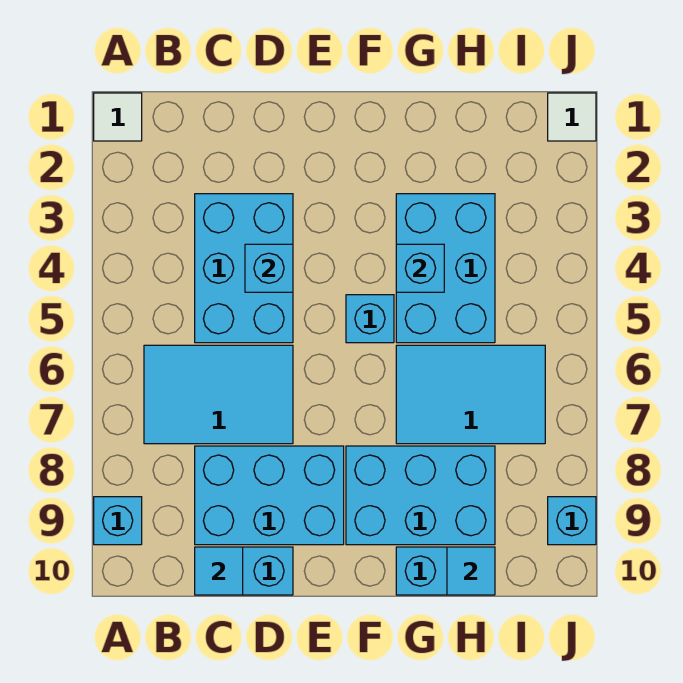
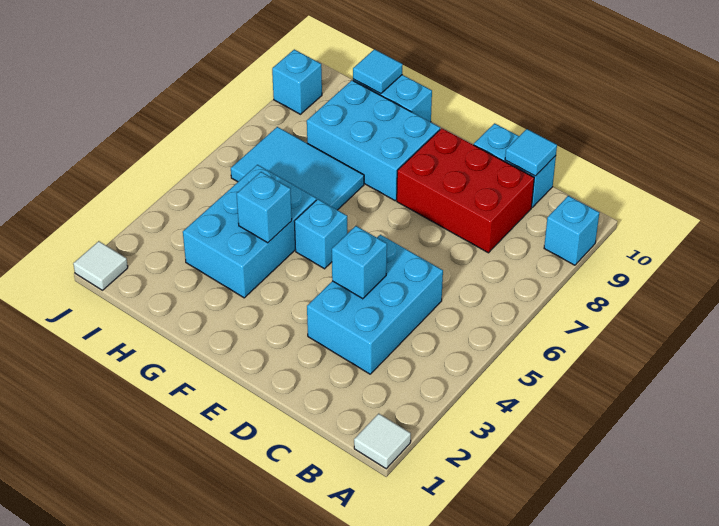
cyan 2x3 tile [144,345,293,444] -> none
cyan 2x3 brick [195,446,344,545] -> red 2x3 brick [397,128,534,253]

